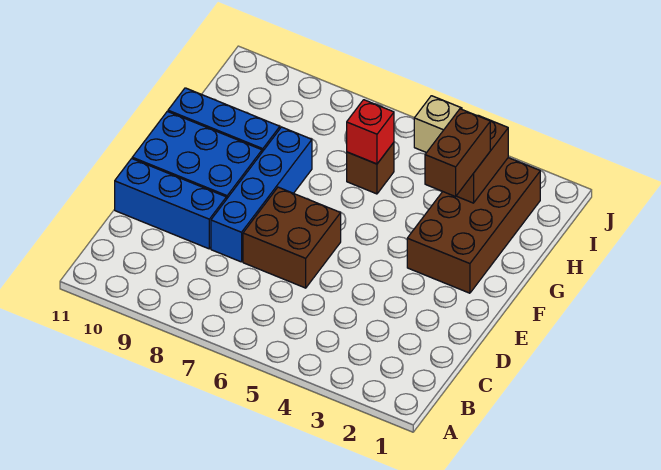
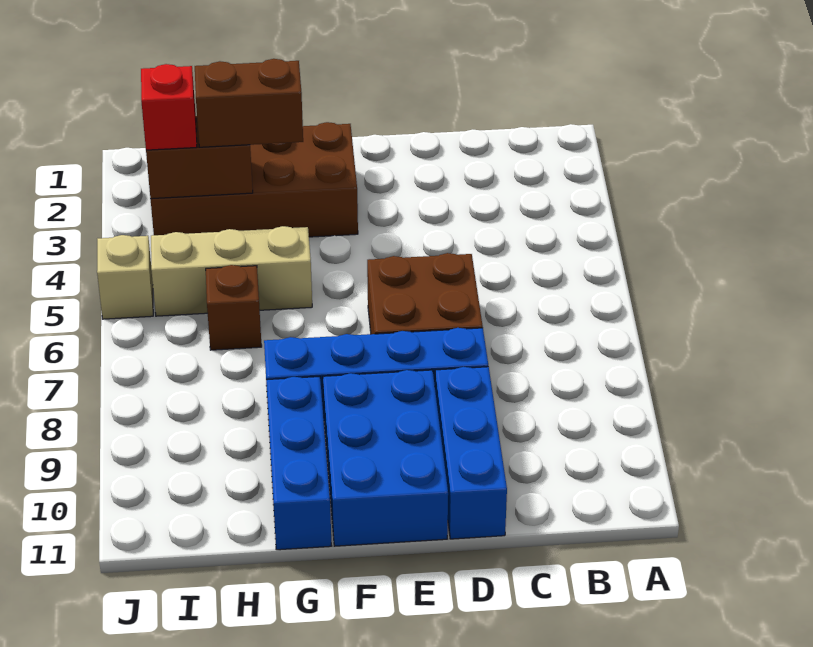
none -> tan 1x3 brick [151,226,312,316]
red 1x1 brick [347,100,394,164] -> red 1x1 brick moved to [141,64,197,150]

